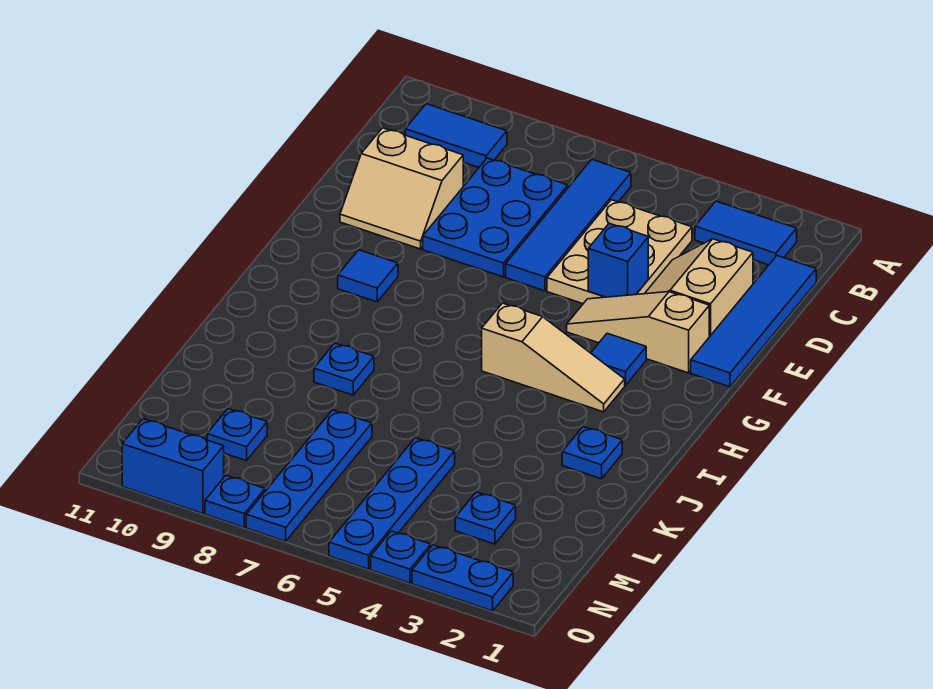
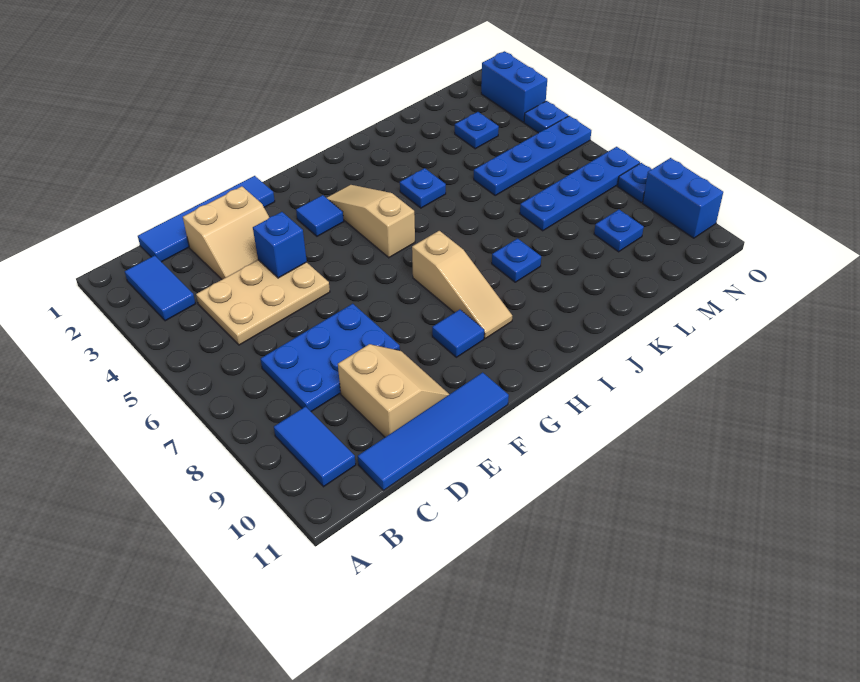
blue 1x4 tile [506,160,631,291] -> blue 1x4 tile moved to [358,372,509,490]
tan 1x3 slope [567,292,709,373] -> tan 1x3 slope moved to [412,231,512,338]
blue 1x1 plate [562,427,622,479] -> blue 1x1 plate moved to [400,168,446,208]
blue 1x2 plate [412,545,513,611] -> blue 1x2 brick [481,51,547,122]

